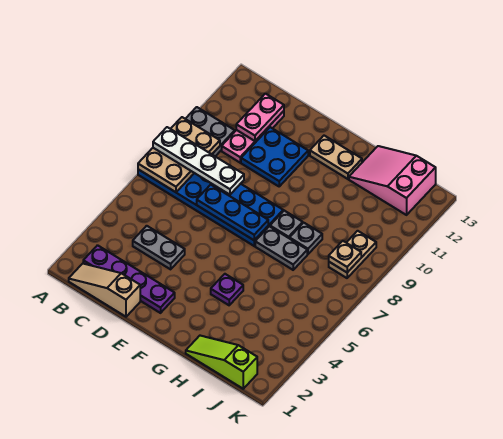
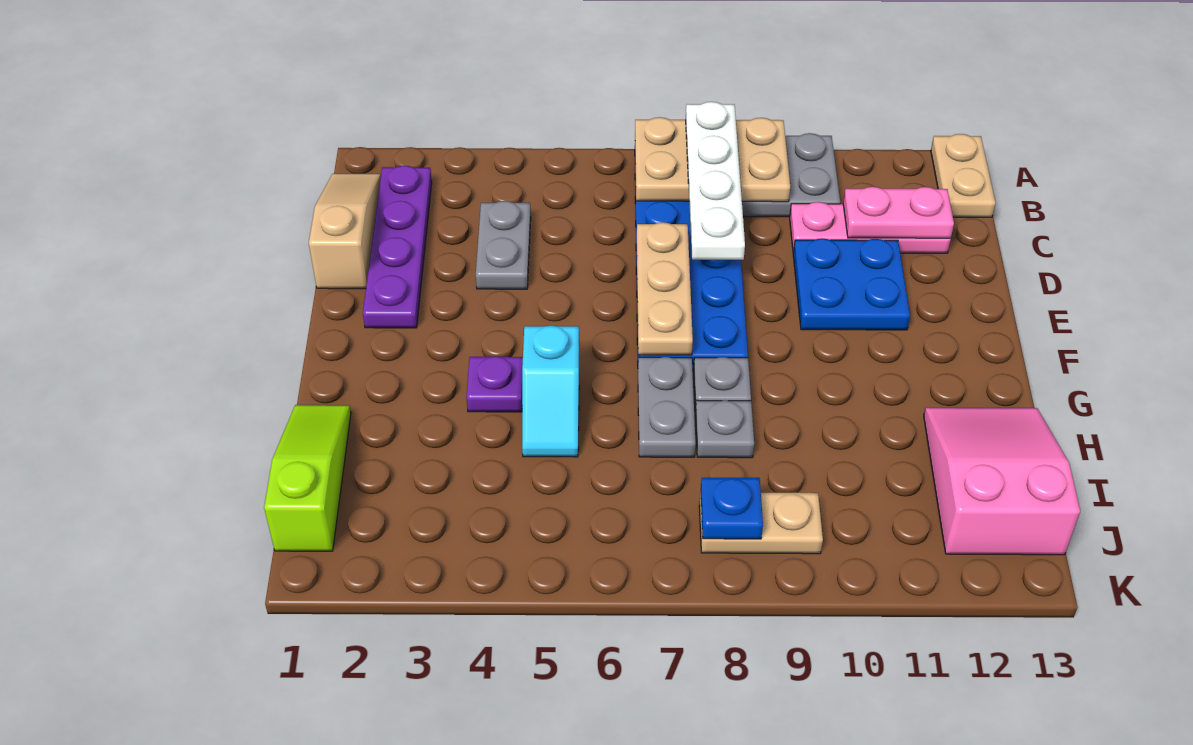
blue 1x3 plate [197,185,268,240] -> tan 1x3 plate [637,222,693,355]
tan 1x2 plate [310,136,362,179] -> tan 1x2 plate moved to [931,134,996,217]
none -> cyan 1x2 slope [522,326,579,457]
tan 1x1 plate [329,241,361,272] -> blue 1x1 plate [701,478,763,539]

